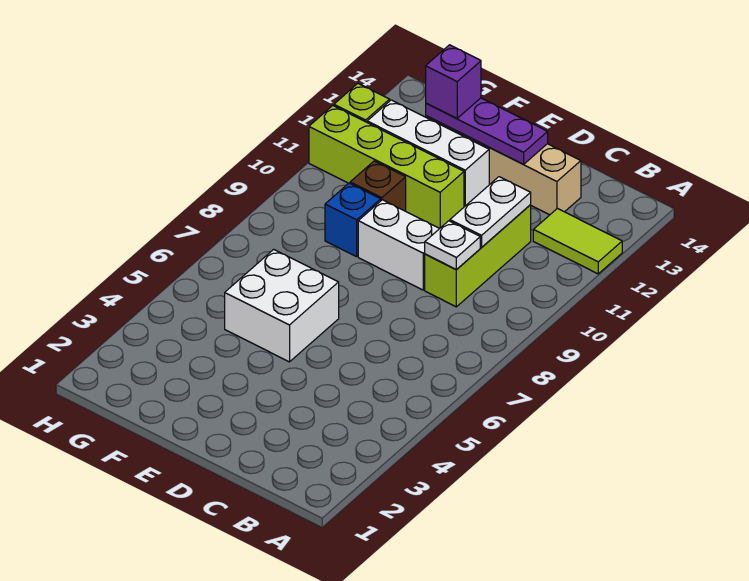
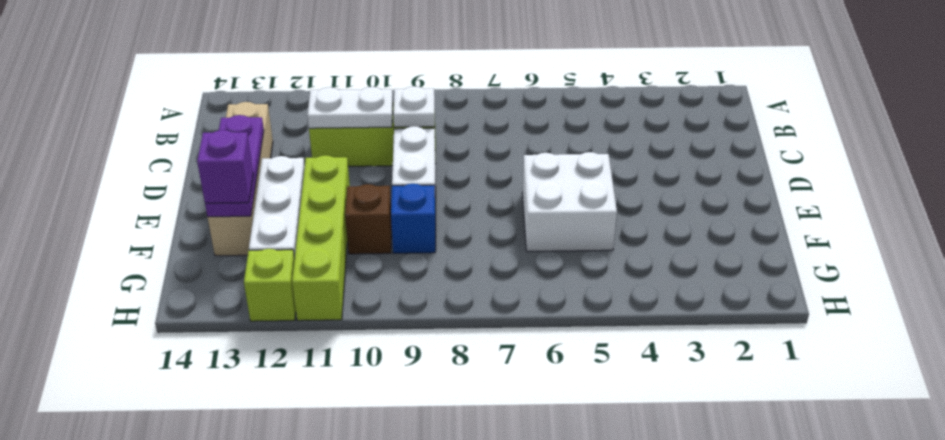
lime 1x2 tile [533,209,622,274] -> none

